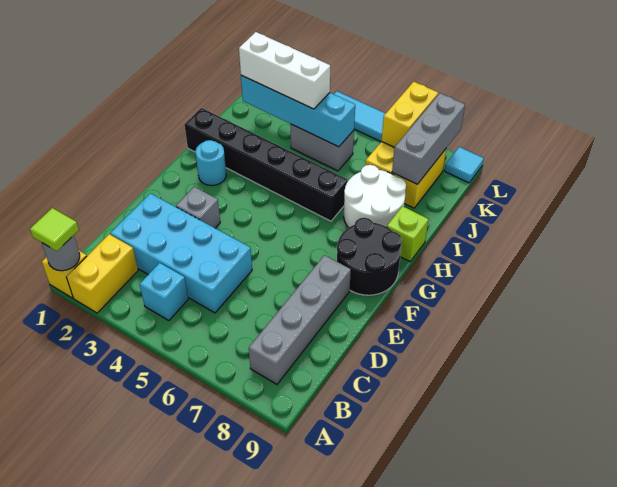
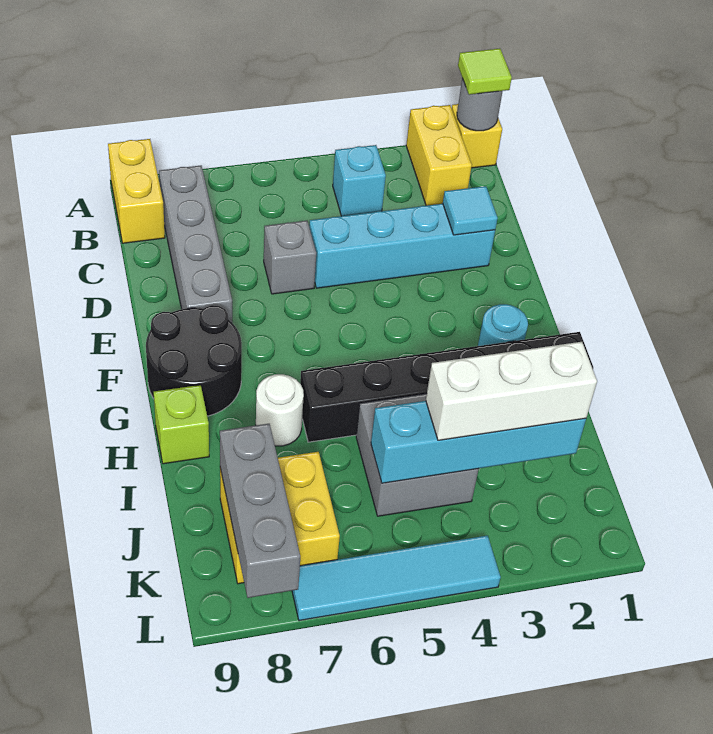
cyan 2x4 brick [110,193,252,313] -> cyan 1x4 brick [309,204,495,288]
grey 1x1 brick [176,187,220,228] -> grey 1x1 brick moved to [264,221,316,294]
white 2x2 round brick [344,165,406,228] -> white 1x1 round brick [256,374,304,446]
grey 1x2 brick [290,124,354,171] -> grey 2x2 brick [356,394,479,516]
yellow 1x2 brick [382,82,438,147] -> yellow 1x2 brick moved to [108,139,165,243]
cyan 1x1 tile [445,147,484,183] -> cyan 1x1 tile moved to [443,186,498,235]

